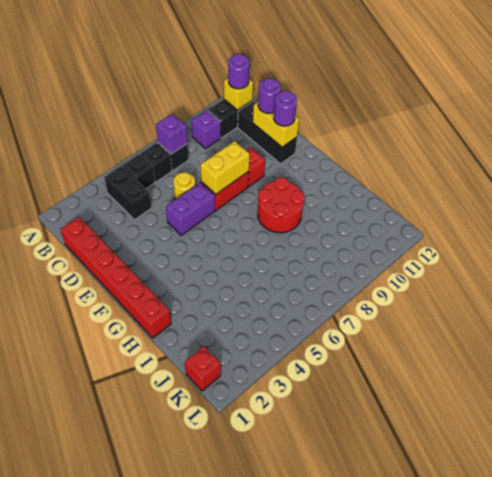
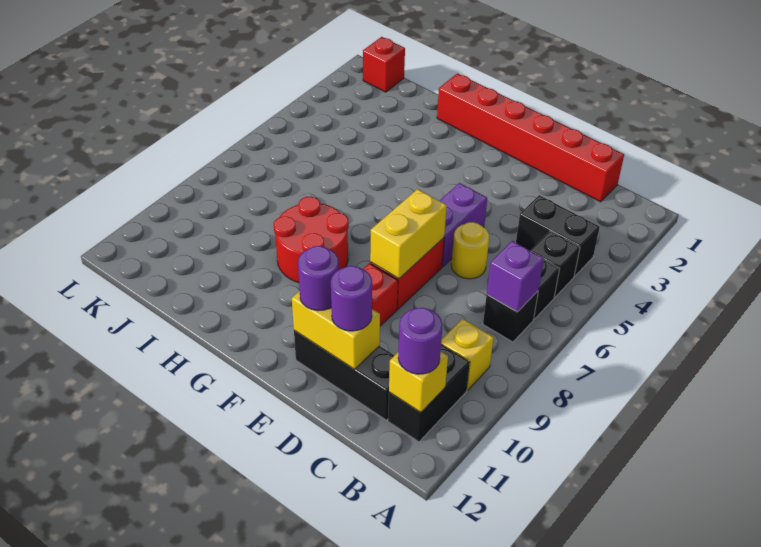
purple 1x1 brick [192,110,221,148] -> yellow 1x1 brick [441,319,494,390]

